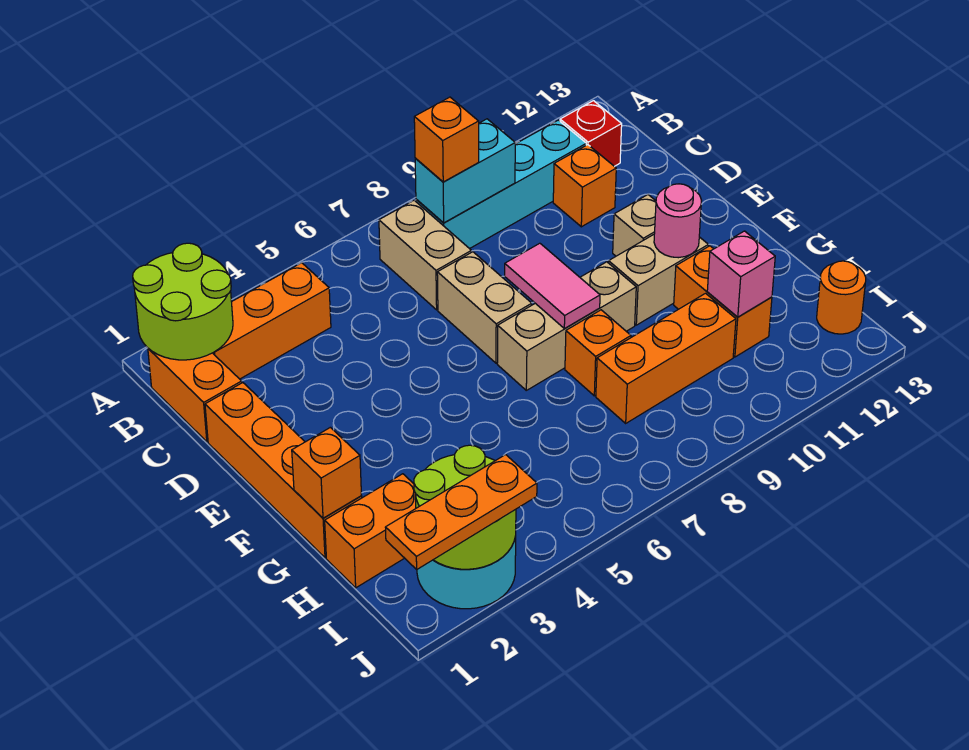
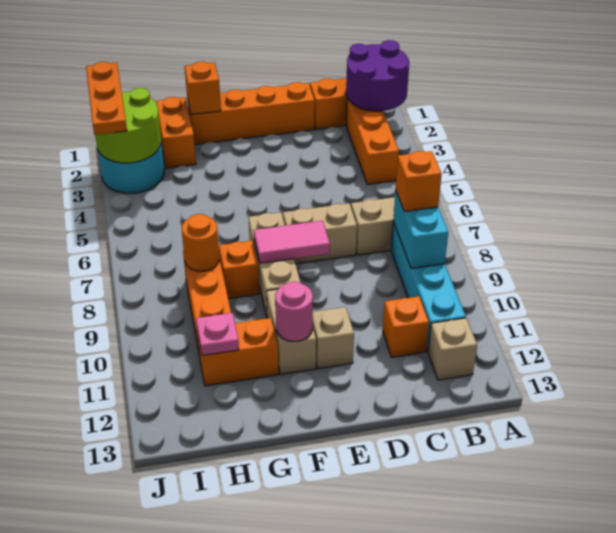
lime 2x2 round brick [133,243,233,360] -> purple 2x2 round brick [346,40,409,111]
red 1x1 brick [560,101,622,166] -> tan 1x1 brick [428,318,477,380]
pink 1x1 brick [707,231,775,317] -> pink 1x1 plate [196,313,239,356]
orange 1x1 round brick [817,261,866,334] -> orange 1x1 round brick moved to [182,214,219,271]

